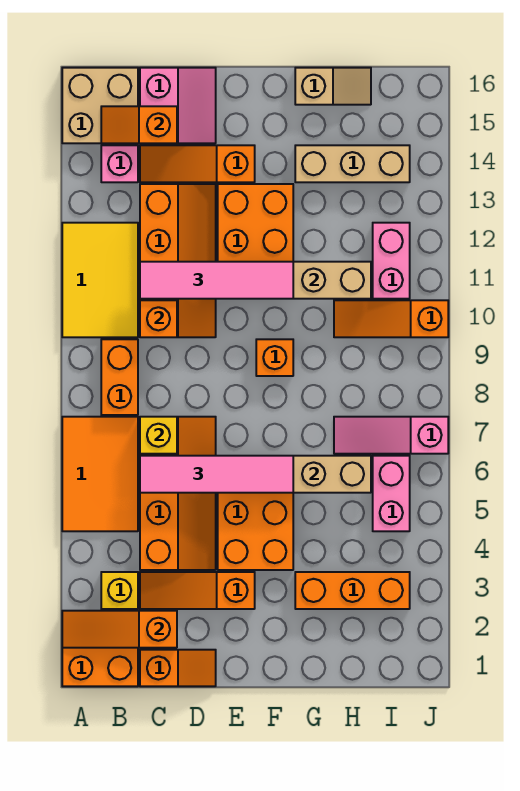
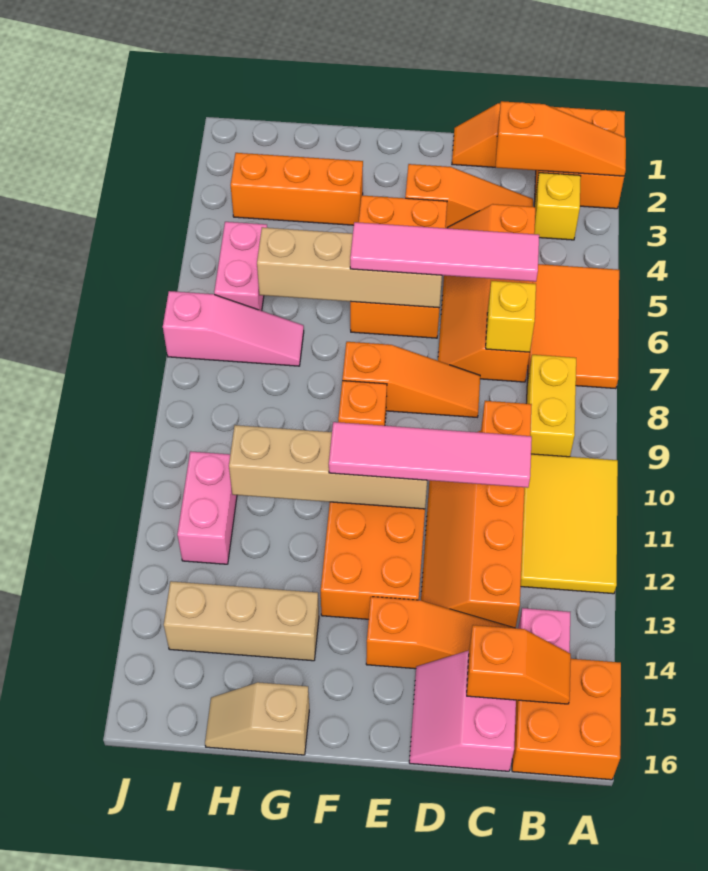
tan 2x2 brick [62,68,138,143] -> orange 2x2 brick [512,659,621,780]
orange 1x2 brick [101,339,138,415] -> yellow 1x2 brick [526,355,576,457]
orange 1x3 slope [334,300,448,337] -> orange 1x3 slope moved to [342,342,480,417]

